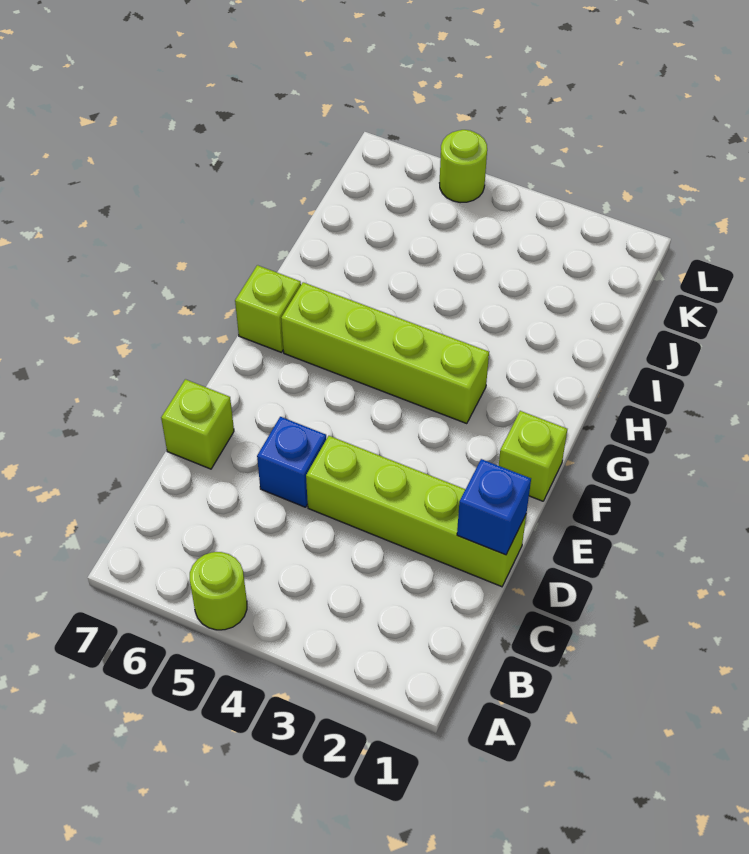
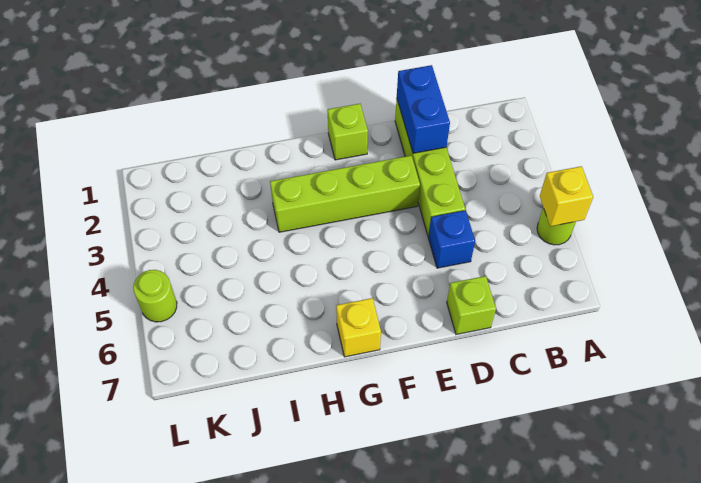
none -> yellow 1x1 brick [540,166,593,226]
blue 1x1 brick [457,459,531,555] -> blue 1x2 brick [397,65,450,153]
lime 1x4 brick [281,282,489,424] -> lime 1x4 brick turned to [270,156,420,232]
lime 1x1 brick [235,265,301,352] -> yellow 1x1 brick [336,298,381,357]

